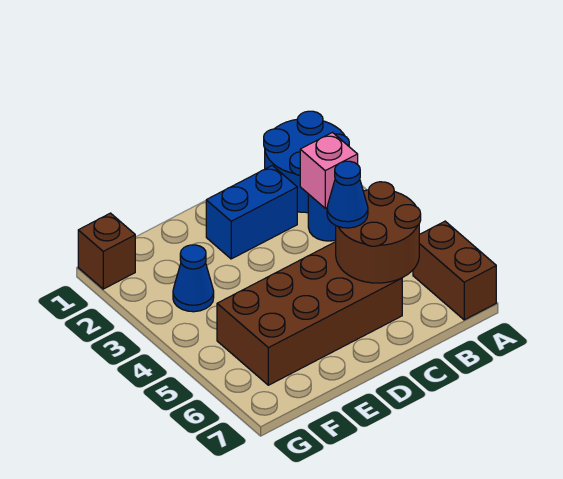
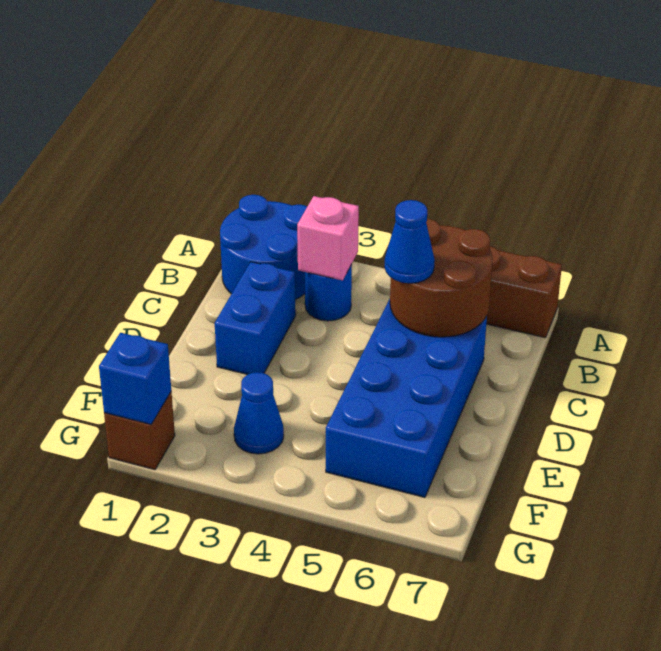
brown 2x4 brick [217,242,402,385] -> blue 2x4 brick [326,299,487,497]
none -> blue 1x1 brick [99,333,171,424]

